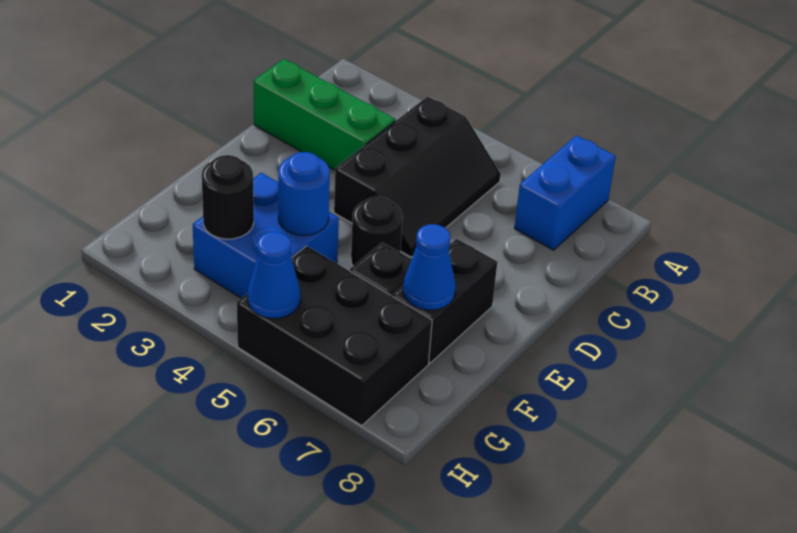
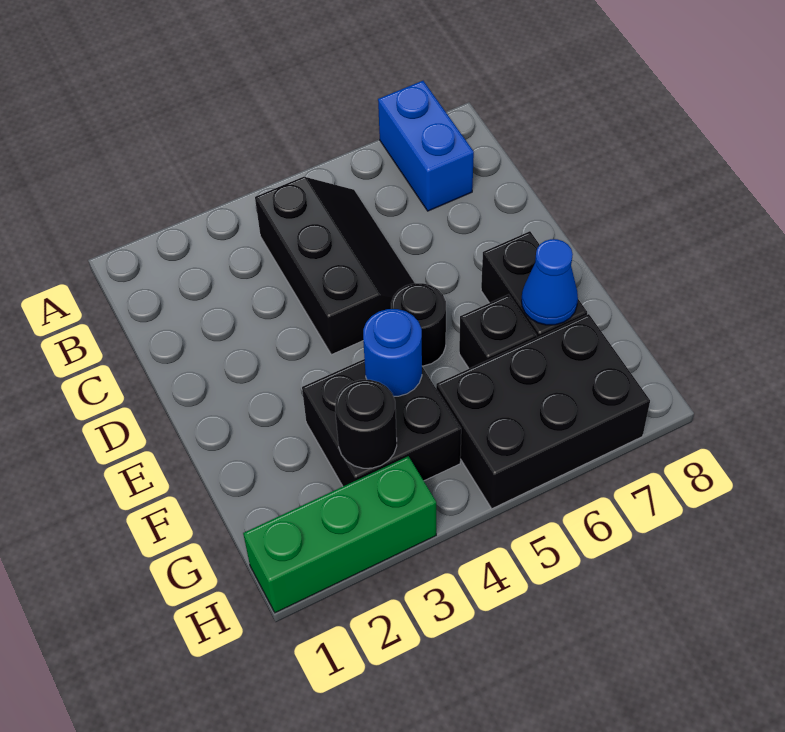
green 1x3 brick [253,59,395,170] -> green 1x3 brick moved to [243,456,436,613]
blue 2x2 brick [193,173,339,298] -> black 2x2 brick [302,359,461,486]
blue 1x1 cone [248,232,300,318] -> none

